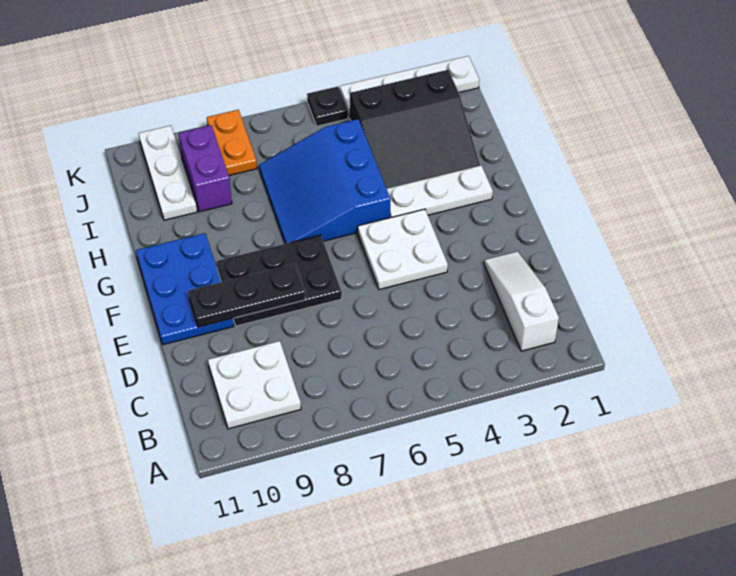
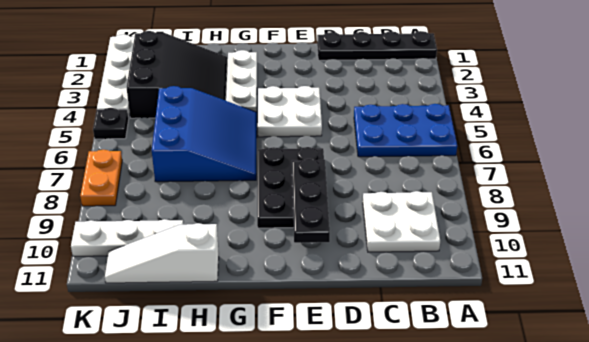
none -> black 1x4 plate [317,31,437,60]
white 1x3 slope [484,251,559,351] -> white 1x3 slope moved to [105,223,219,283]
blue 2x3 plate [136,233,234,345] -> blue 2x3 plate moved to [354,104,457,157]
blue 3x3 slope [259,119,390,244] -> blue 3x3 slope turned to [152,86,257,182]
purple 1x2 brick [179,125,232,212] -> none
orange 1x2 plate [207,110,257,175] -> orange 1x2 plate turned to [80,150,122,206]

